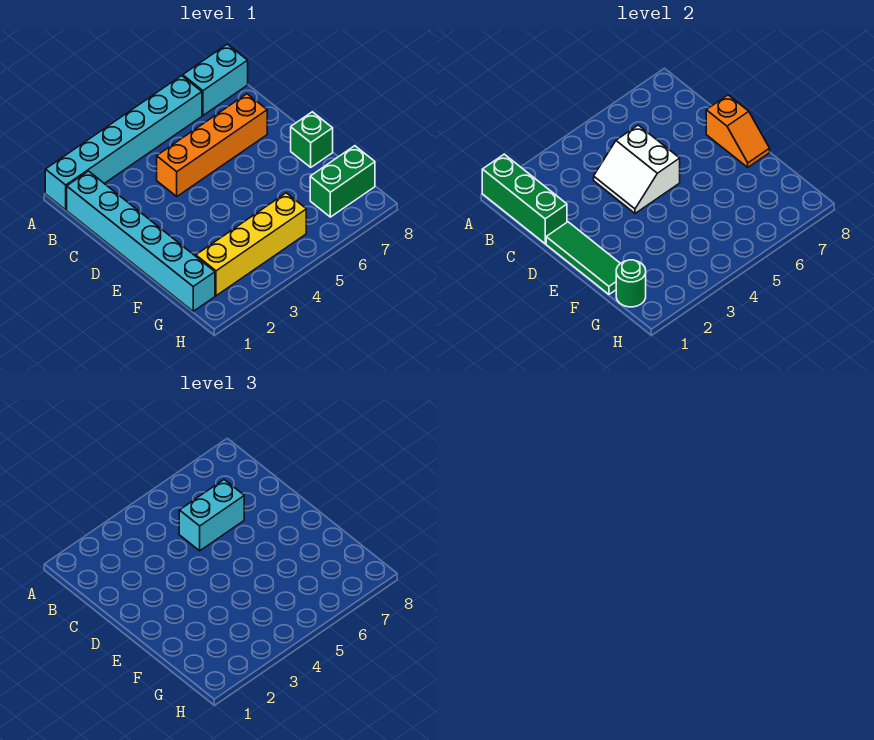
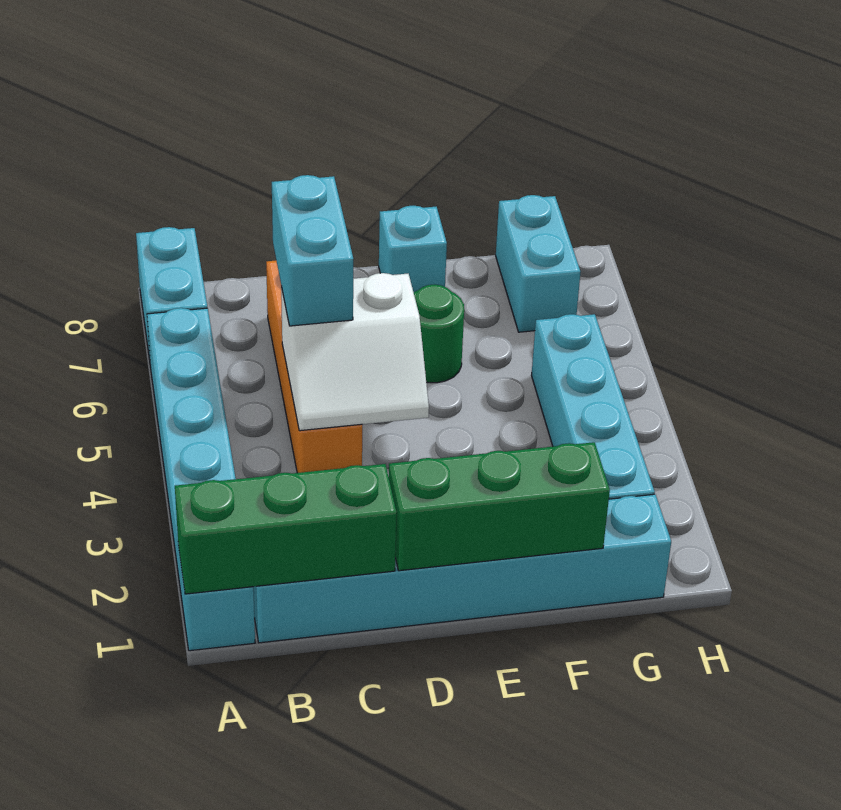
green 1x3 tile [546,222,620,294] -> green 1x3 brick [389,442,610,571]
orange 1x2 slope [706,95,770,167] -> none
green 1x1 brick [291,112,333,167] -> cyan 1x1 brick [379,206,447,292]
green 1x1 round brick [616,260,646,307] -> green 1x1 round brick moved to [414,285,464,383]
yellow 1x4 brick [196,193,306,296] -> cyan 1x4 brick [531,314,655,499]
green 1x2 brick [310,146,375,217] -> cyan 1x2 brick [496,195,580,332]

